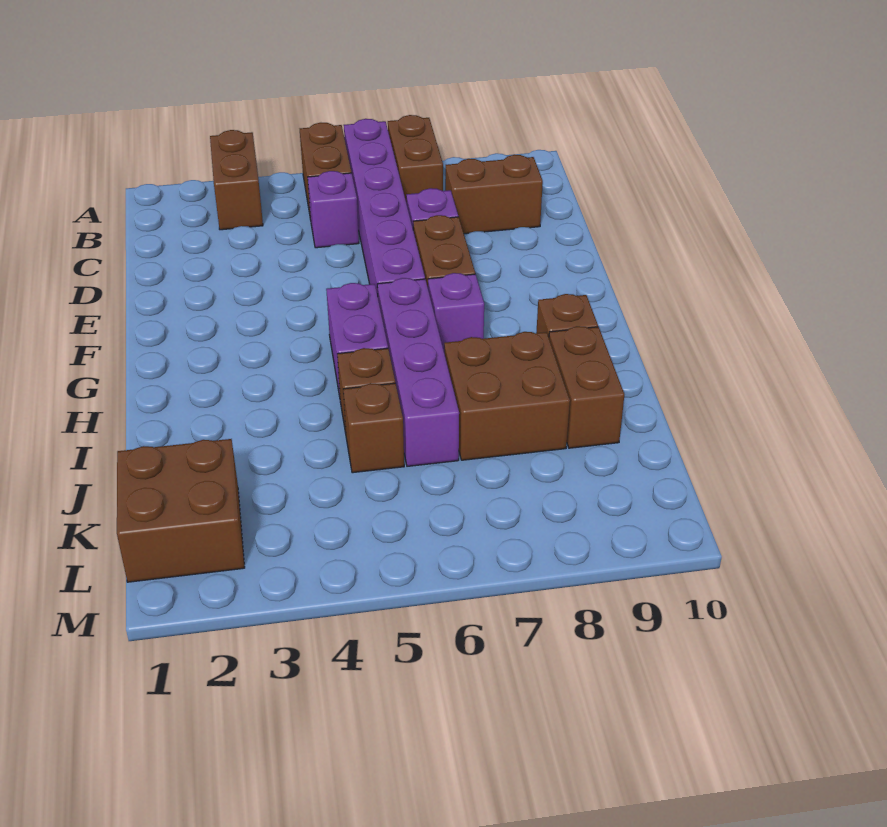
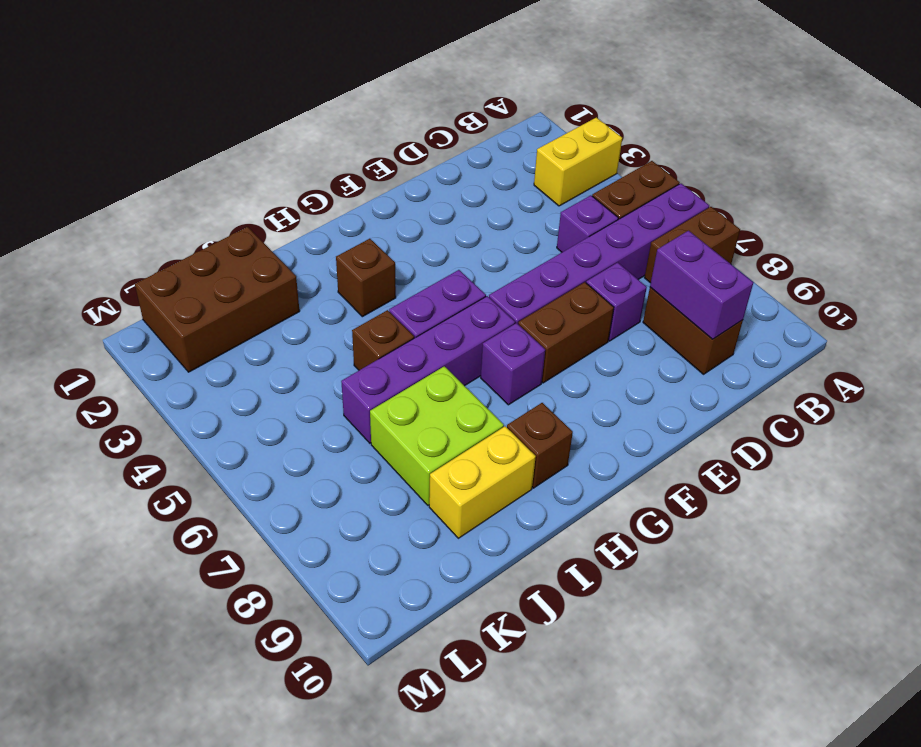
brown 1x2 brick [210,130,263,230] -> yellow 1x2 brick [534,117,622,206]
none -> purple 1x2 brick [650,231,753,339]
brown 2x2 brick [444,332,570,460] -> lime 2x2 brick [370,366,504,505]
brown 1x2 brick [549,326,624,448] -> yellow 1x2 brick [429,426,536,538]
brown 1x1 brick [343,383,404,473] -> brown 1x1 brick moved to [336,239,396,317]
brown 2x2 brick [117,439,245,582] -> brown 2x3 brick [135,227,300,372]

